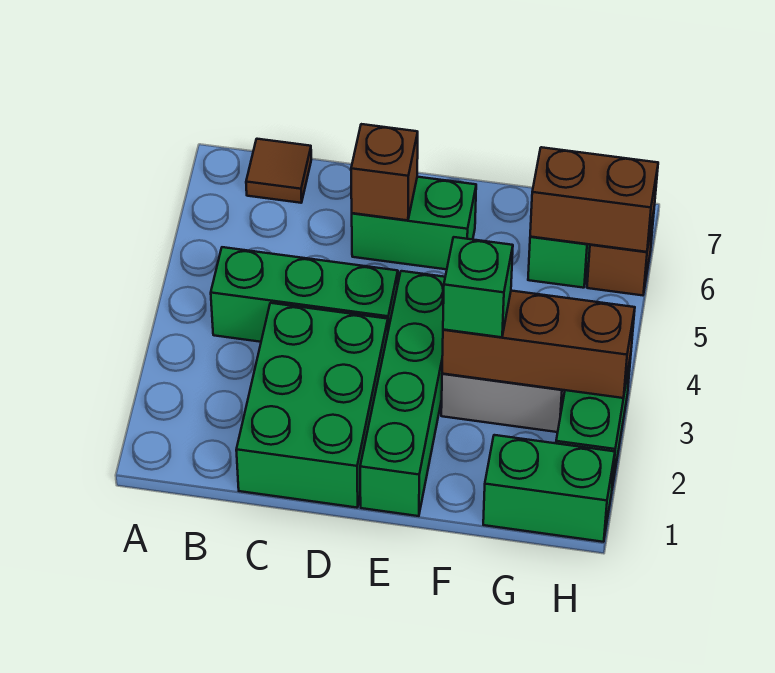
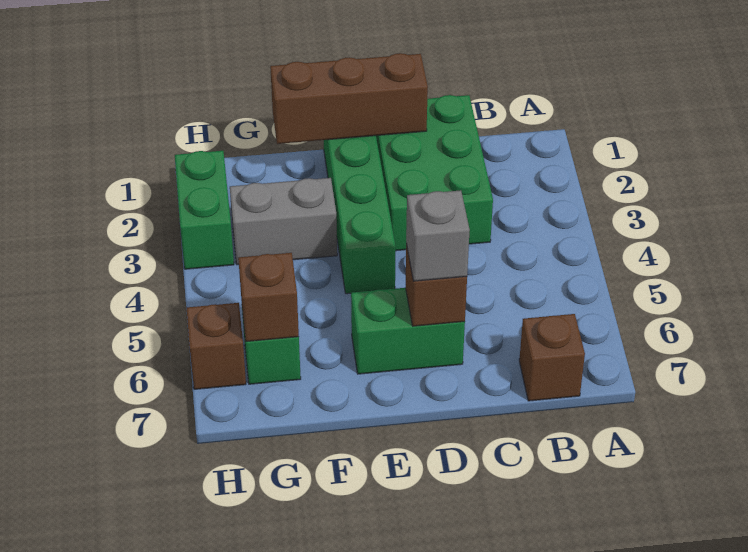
green 1x3 brick [211,247,398,342] -> none
brown 1x1 tile [246,139,311,203] -> brown 1x1 brick [519,314,585,401]
none -> grey 1x1 brick [406,190,470,281]
brown 1x3 brick [442,291,635,398] -> brown 1x3 brick moved to [270,53,428,144]
green 1x1 brick [443,237,513,337] -> none
green 1x2 brick [483,435,615,542] -> none
brown 1x2 brick [530,147,658,252] -> brown 1x1 brick [238,253,299,342]

